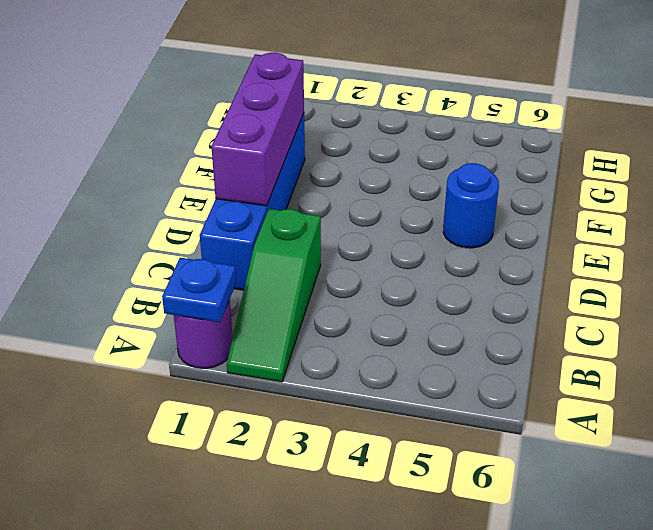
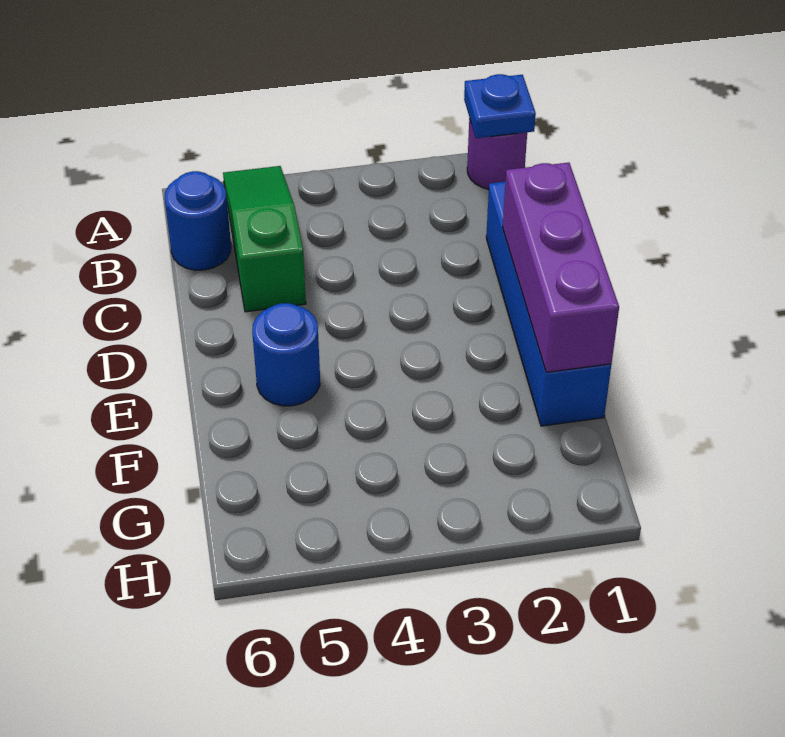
green 1x3 slope [227,209,321,382] -> green 1x3 slope moved to [223,166,306,312]
none -> blue 1x1 round brick [165,171,231,270]

